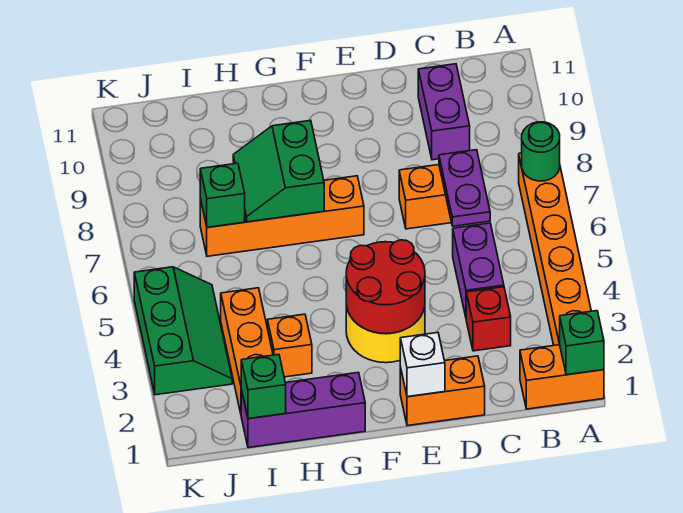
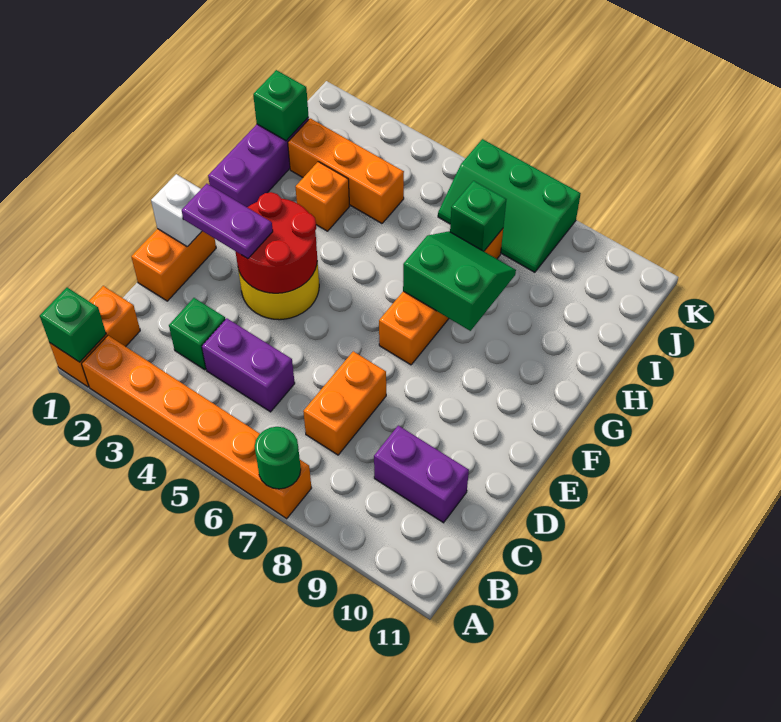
red 1x1 brick [466,287,511,351] -> green 1x1 brick [169,298,225,370]
purple 1x2 plate [439,150,490,226] -> purple 1x2 plate moved to [182,184,273,259]
green 2x3 slope [134,267,232,395] -> green 2x3 slope moved to [438,139,581,272]

